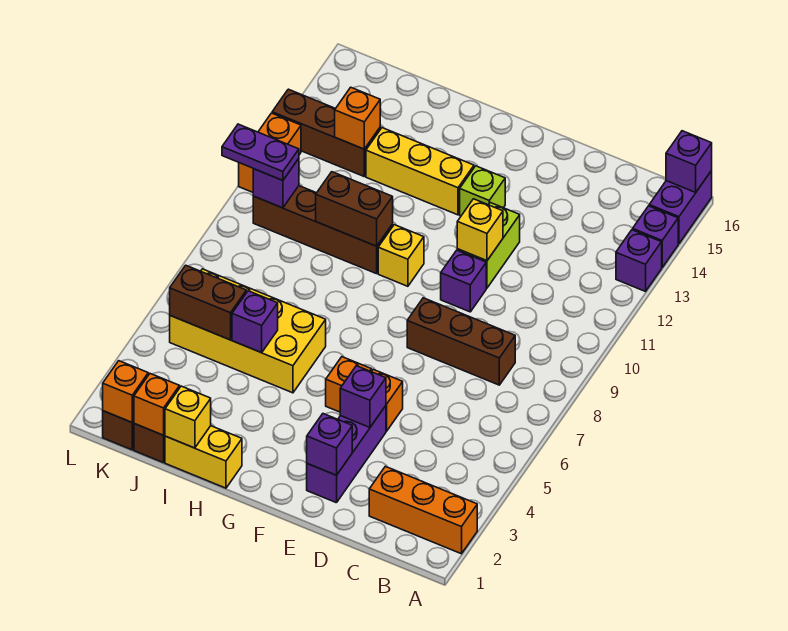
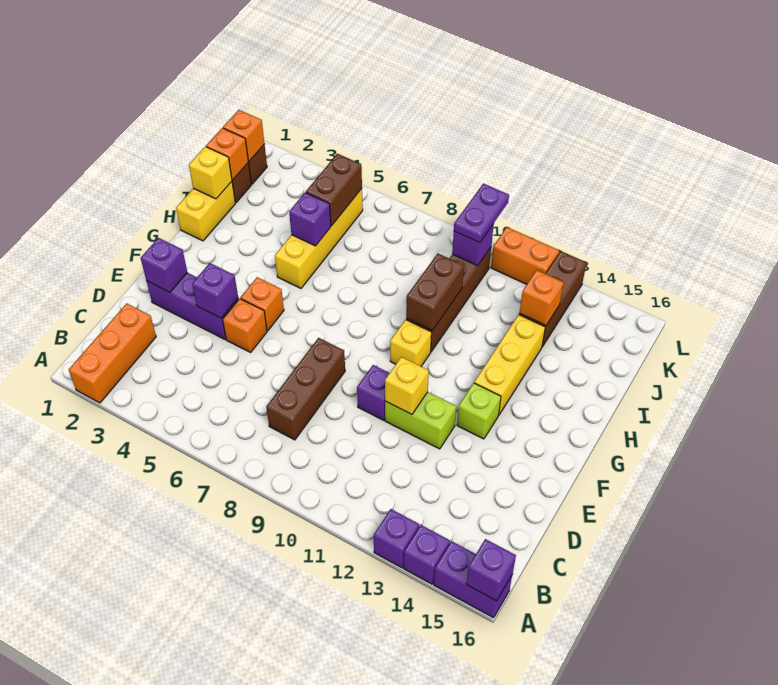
yellow 2x4 brick [170,269,326,393] -> yellow 1x4 brick [275,189,363,288]

